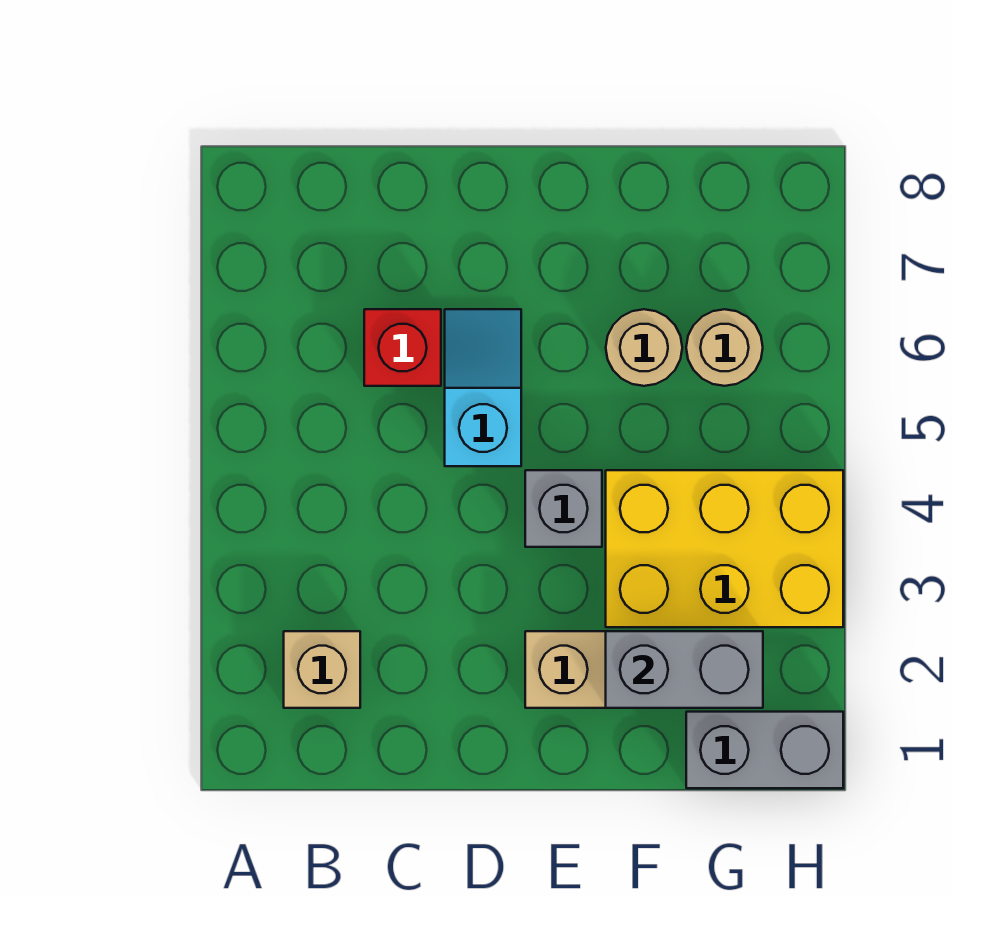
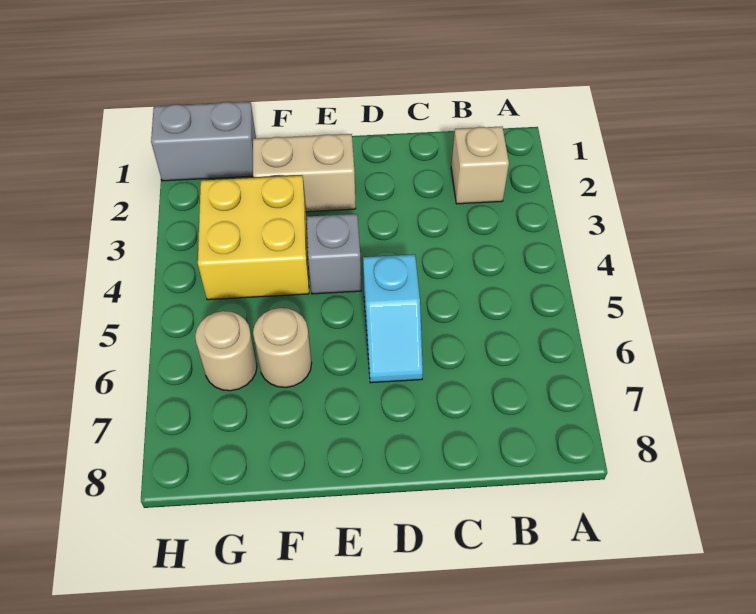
red 1x1 brick [364,309,441,386] -> none
grey 1x2 brick [606,631,763,708] -> none
yellow 2x3 brick [606,470,843,627] -> yellow 2x2 brick [198,175,309,300]

